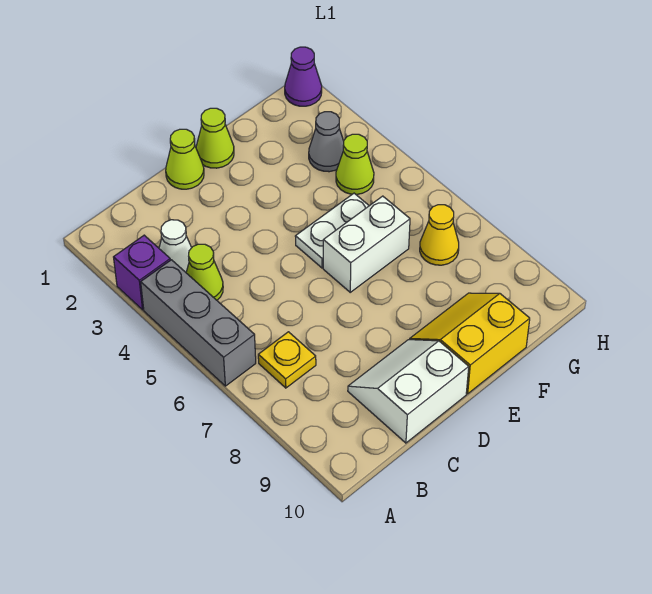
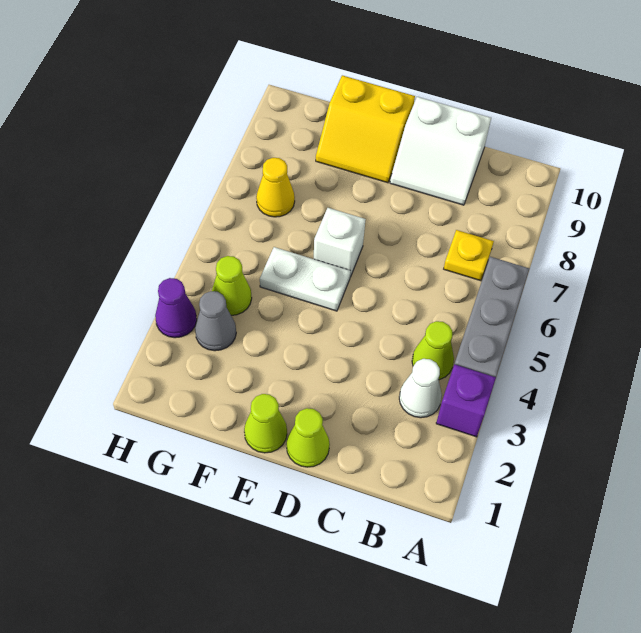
white 1x2 brick [323,196,410,292] -> white 1x1 brick [314,208,366,277]
purple 1x1 cone [285,47,322,106] -> purple 1x1 cone moved to [155,278,197,338]

